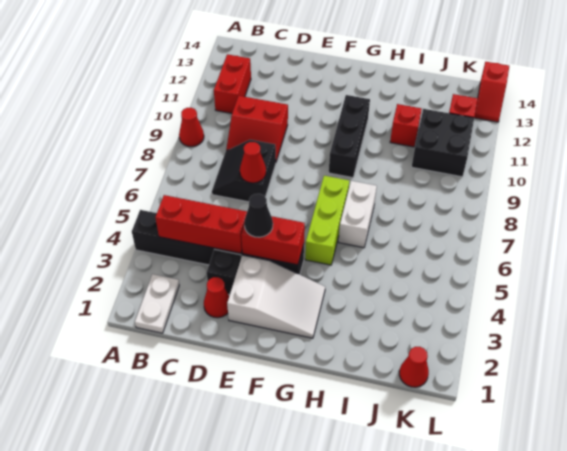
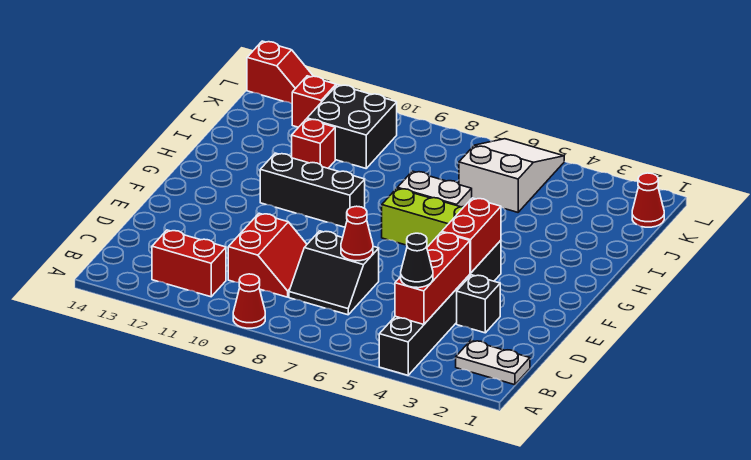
red 1x1 cone [204,277,229,318] -> none
white 2x3 slope [227,255,325,338] -> white 2x3 slope moved to [459,139,564,212]
black 1x1 cone [244,194,273,237] -> black 1x1 cone moved to [401,233,433,288]

